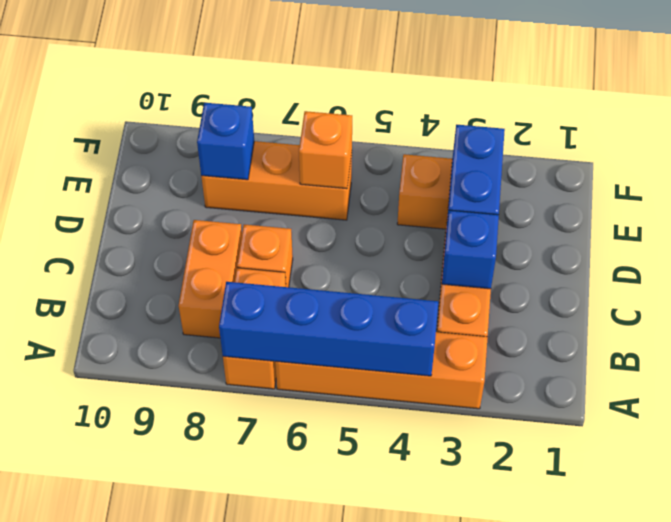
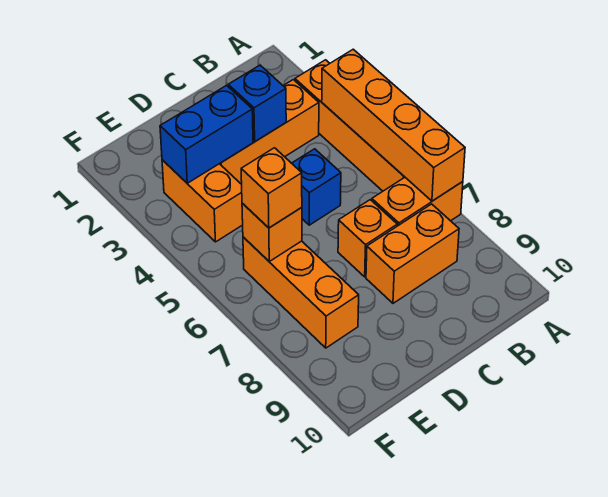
blue 1x4 brick [219,282,438,376] -> orange 1x4 brick [322,49,465,201]
none -> orange 1x1 brick [241,148,302,228]
blue 1x1 brick [197,103,254,180] -> blue 1x1 brick moved to [292,149,341,225]

